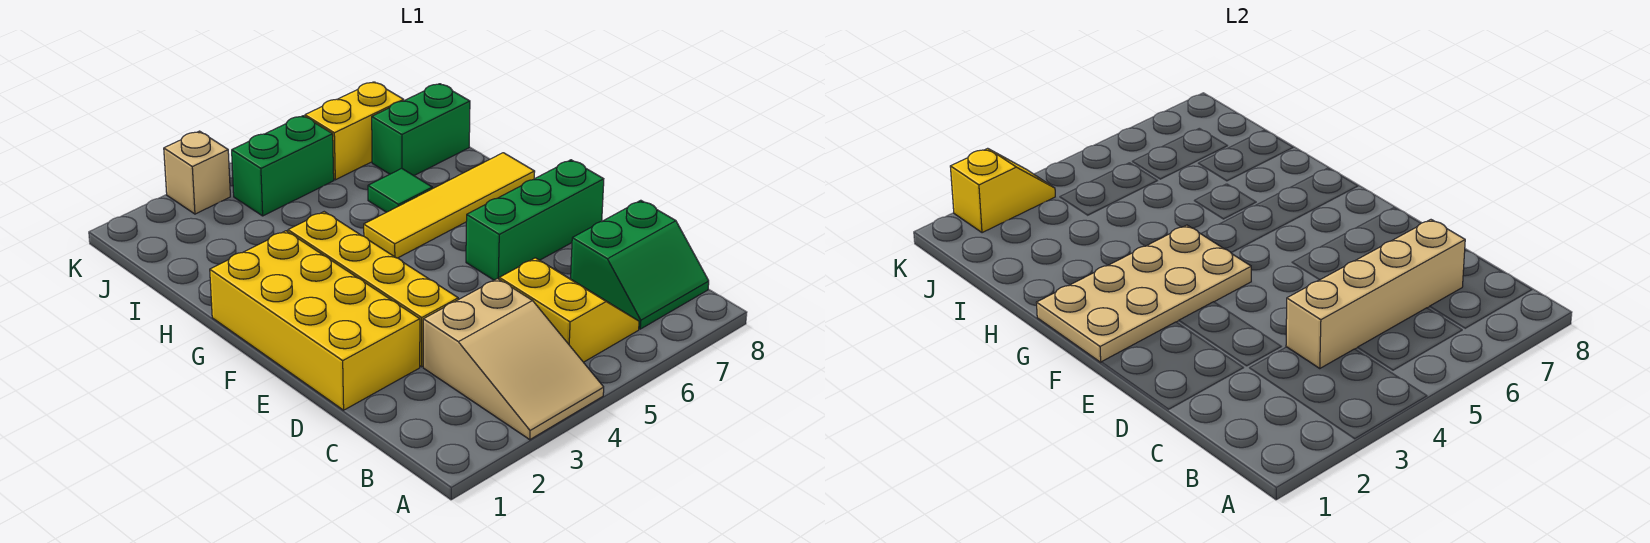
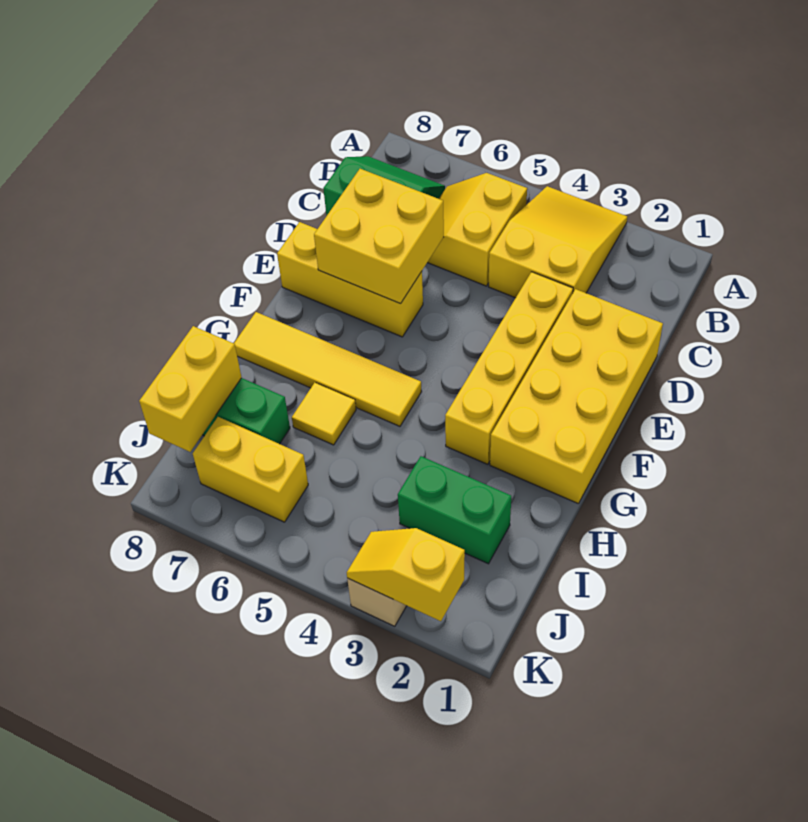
tan 2x3 slope [423,279,604,440] -> yellow 2x3 slope [489,186,627,298]
tan 1x4 brick [1286,220,1465,368] -> none
none -> yellow 2x2 brick [314,169,444,304]
green 1x3 brick [466,160,604,280] -> yellow 1x3 brick [277,222,423,337]
tan 2x4 plate [1036,225,1251,362] -> none
green 1x1 tile [368,168,432,212] -> yellow 1x1 tile [292,383,356,445]
none -> yellow 1x2 brick [139,326,242,452]
green 1x2 brick [232,116,334,216] -> green 1x2 brick moved to [398,456,511,564]

